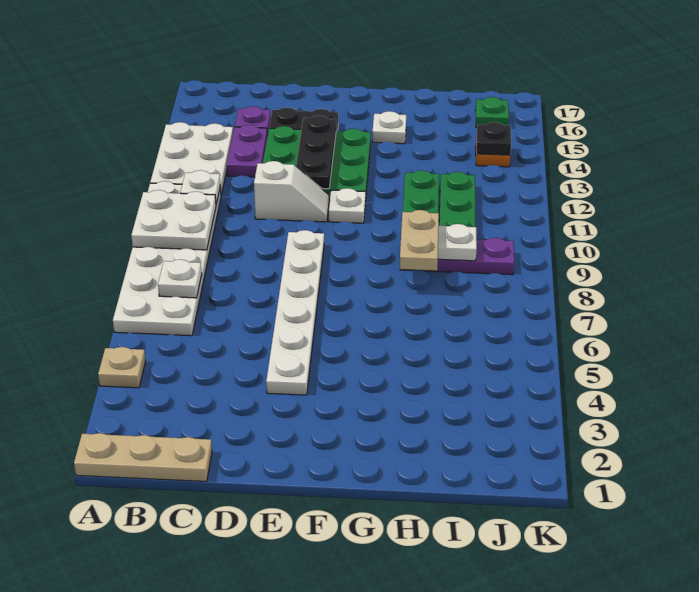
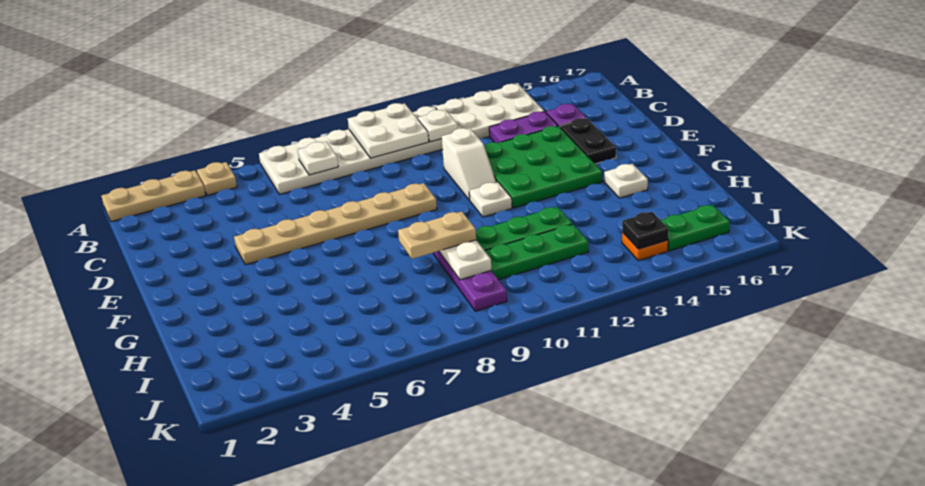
tan 1x3 plate [74,433,212,482] -> tan 1x3 plate turned to [102,170,206,222]
white 1x6 plate [266,230,324,395] -> tan 1x6 plate [234,183,437,265]
black 1x3 plate [296,115,336,189] -> none
green 1x1 plate [476,97,509,128] -> green 1x2 plate [661,205,730,251]

